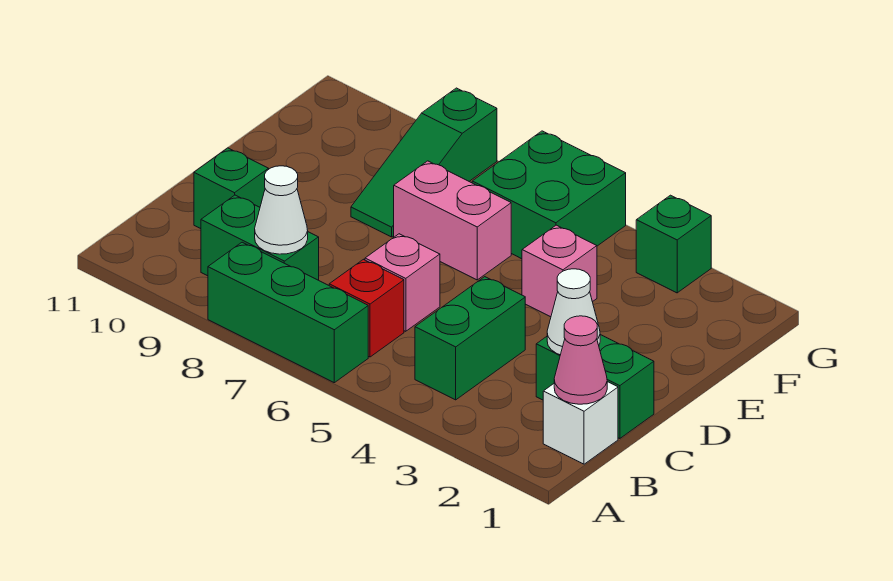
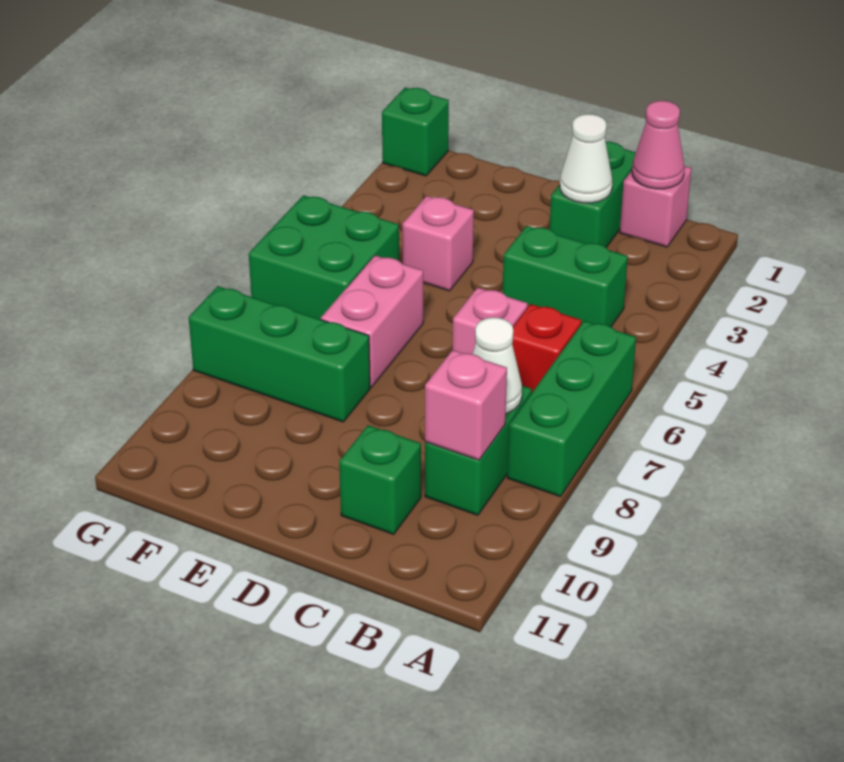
white 1x1 brick [543,382,618,464] -> pink 1x1 brick [620,166,691,247]
none -> pink 1x1 brick [425,350,507,460]
green 1x3 slope [351,88,497,237] -> green 1x3 brick [189,286,370,422]
green 1x1 brick [636,195,711,293] -> green 1x1 brick moved to [382,88,449,176]

